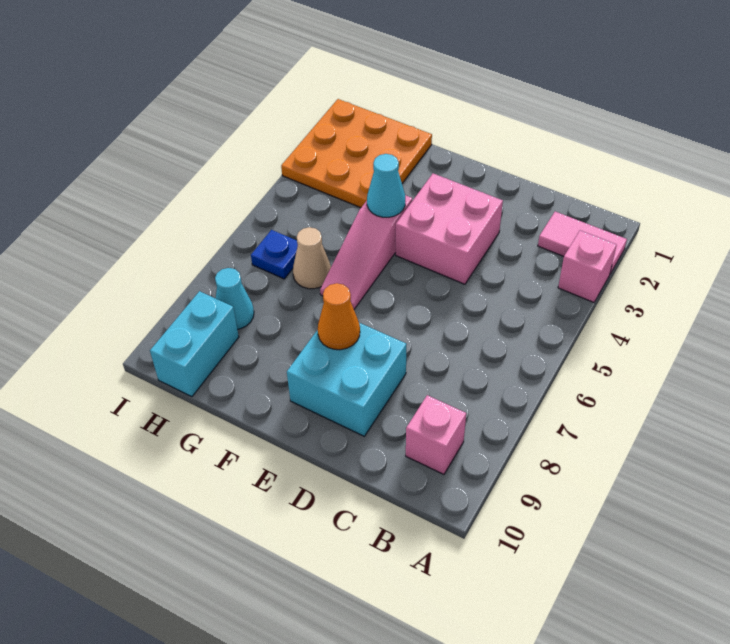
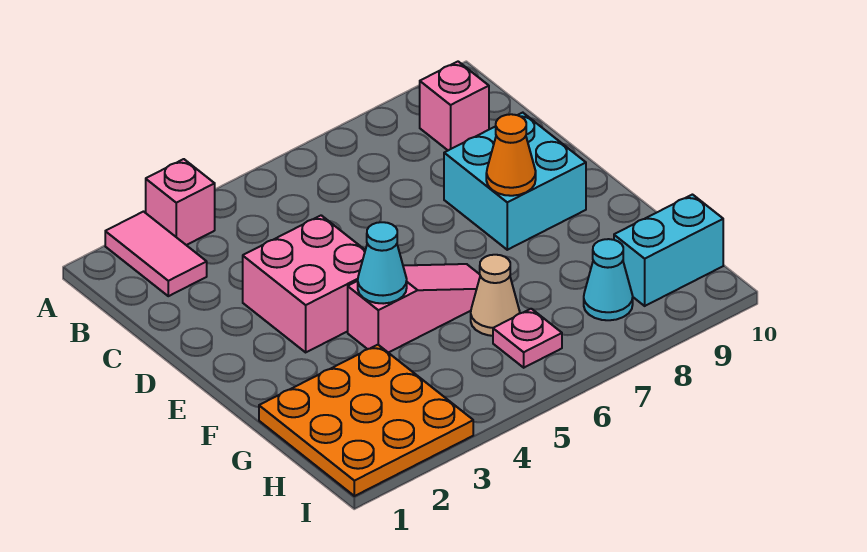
blue 1x1 plate [251,230,298,279] -> pink 1x1 plate [493,309,562,368]

